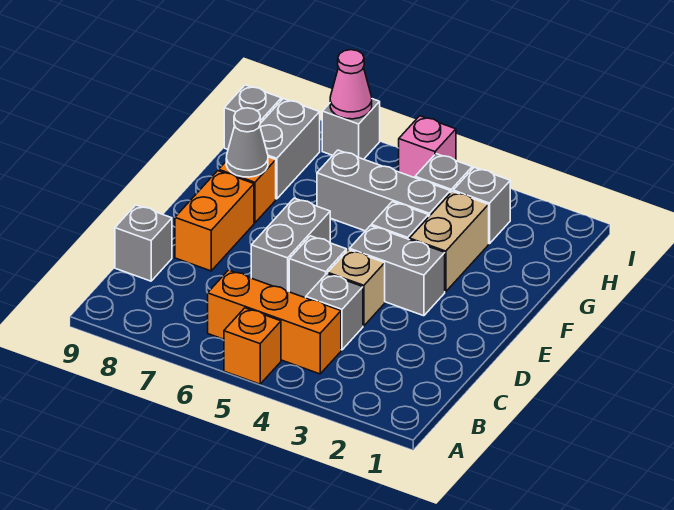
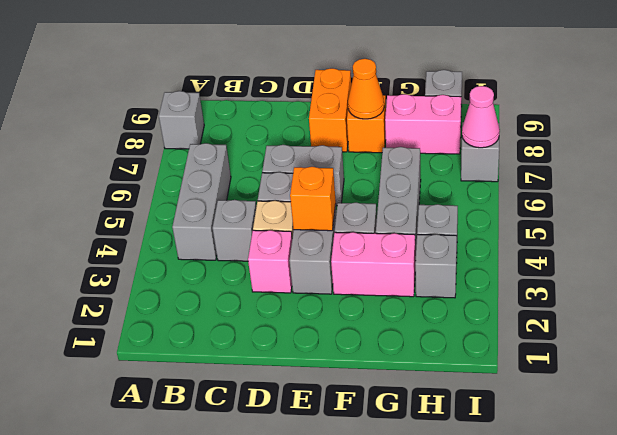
orange 1x1 brick [224,308,281,384] -> orange 1x1 brick moved to [290,167,336,231]
orange 1x3 brick [208,270,341,374] -> grey 1x3 brick [172,143,231,260]
grey 1x1 brick [115,205,172,281] -> grey 1x1 brick moved to [159,91,204,149]
orange 1x2 brick [175,171,254,271] -> orange 1x2 brick turned to [309,68,351,152]
tan 1x2 brick [410,191,489,292] -> pink 1x2 brick [331,232,416,297]
grey 1x1 cone [226,108,268,177] -> orange 1x1 cone [348,59,384,119]
grey 1x2 brick [260,99,320,199] -> pink 1x2 brick [385,94,461,154]
pink 1x1 brick [399,116,456,178] -> pink 1x1 brick moved to [248,230,292,293]

